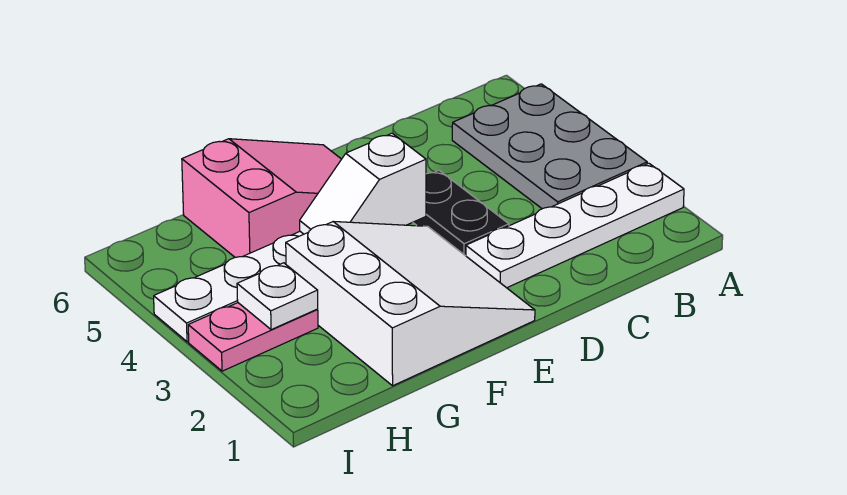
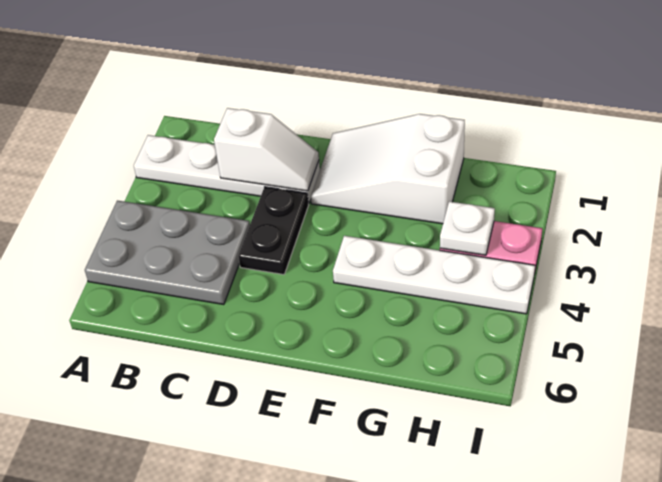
grey 2x3 plate [452,84,647,209] -> grey 2x3 plate turned to [85,201,250,305]
white 3x3 slope [286,222,535,386] -> white 2x3 slope [311,114,465,224]
white 1x2 slope [300,133,426,234] -> white 1x2 slope moved to [214,108,319,191]
pink 2x3 slope [182,139,341,257] -> none

